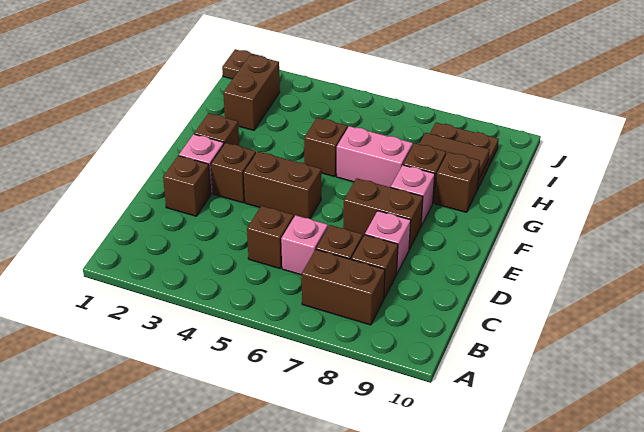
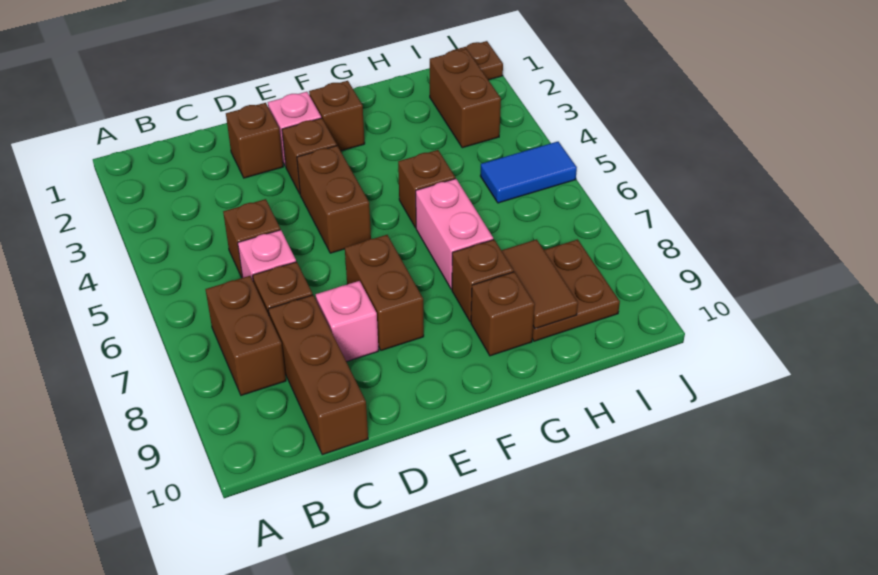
brown 1x1 brick [351,235,398,298] -> brown 1x3 brick [268,295,368,455]
pink 1x1 brick [391,165,435,226] -> none
brown 1x2 brick [223,55,280,130] -> brown 1x2 brick turned to [430,49,501,148]
none -> blue 1x2 tile [480,142,577,203]

